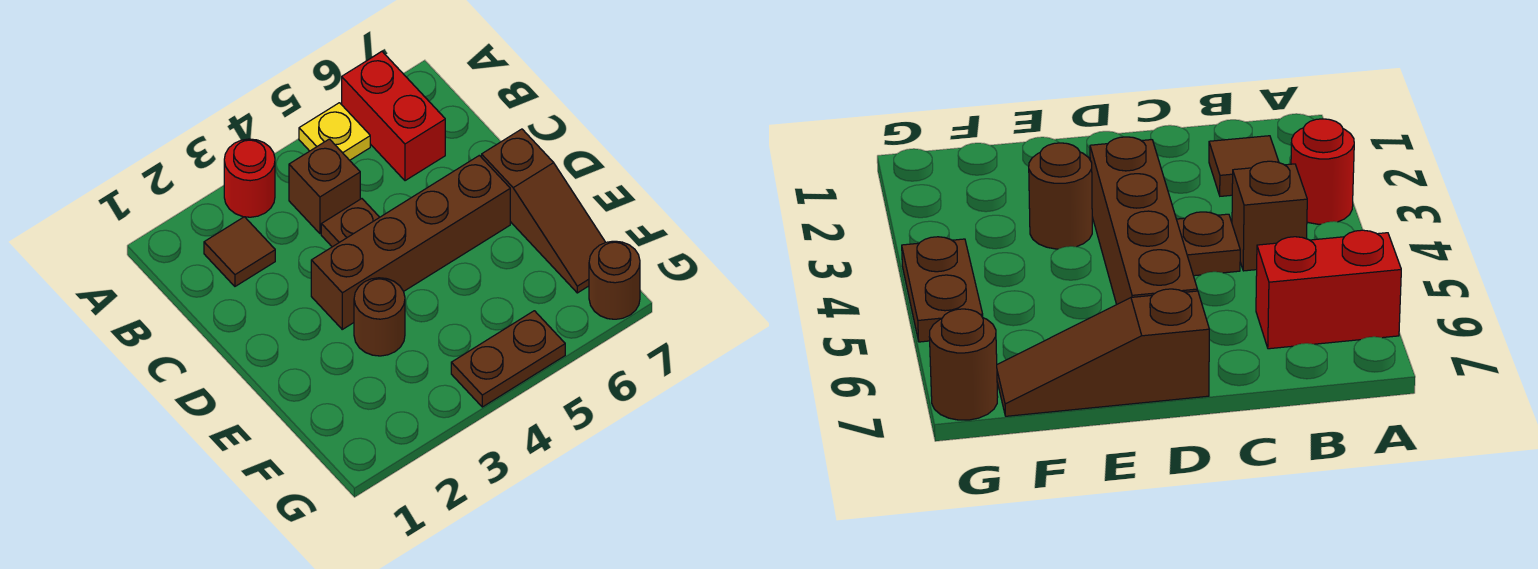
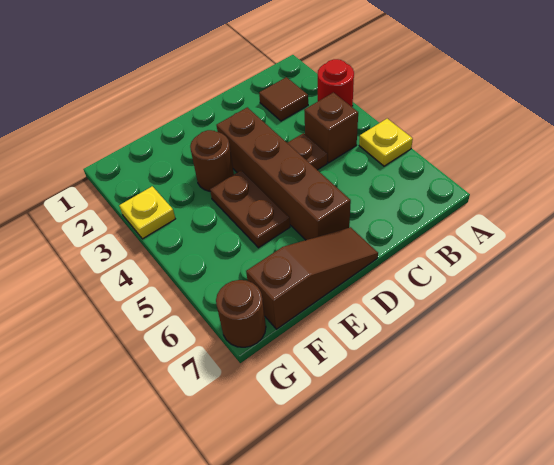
red 1x2 brick [342,52,445,181] -> none
brown 1x3 slope [482,129,605,293] -> brown 1x3 slope turned to [246,227,378,329]
none -> yellow 1x1 plate [119,186,175,239]
brown 1x2 plate [451,311,565,407] -> brown 1x2 plate moved to [210,170,290,248]

